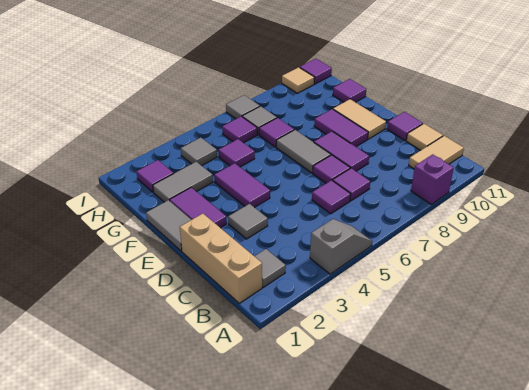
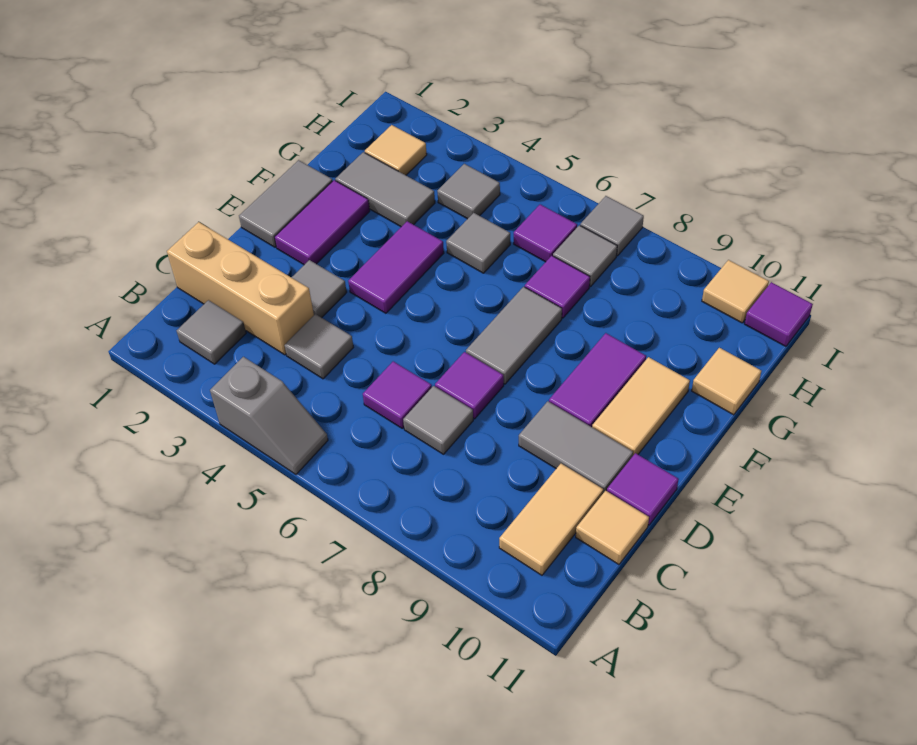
purple 1x1 brick [411,154,454,204] -> none
tan 1x3 brick [180,214,262,303] -> tan 1x3 brick turned to [167,222,314,355]
tan 1x2 tile [409,136,464,169] -> tan 1x2 tile turned to [499,464,603,575]
none -> grey 1x1 tile [285,314,354,379]
purple 1x1 tile [332,168,370,201] -> grey 1x1 tile [403,386,473,454]
purple 1x2 tile [314,131,369,171] -> none
none -> grey 1x2 tile [519,401,633,493]
purple 1x1 tile [219,139,255,167] -> grey 1x1 tile [446,213,510,273]
purple 1x1 tile [333,79,366,102] -> tan 1x1 tile [692,348,761,415]
purple 1x1 tile [136,160,174,192] -> tan 1x1 tile [365,125,427,175]

